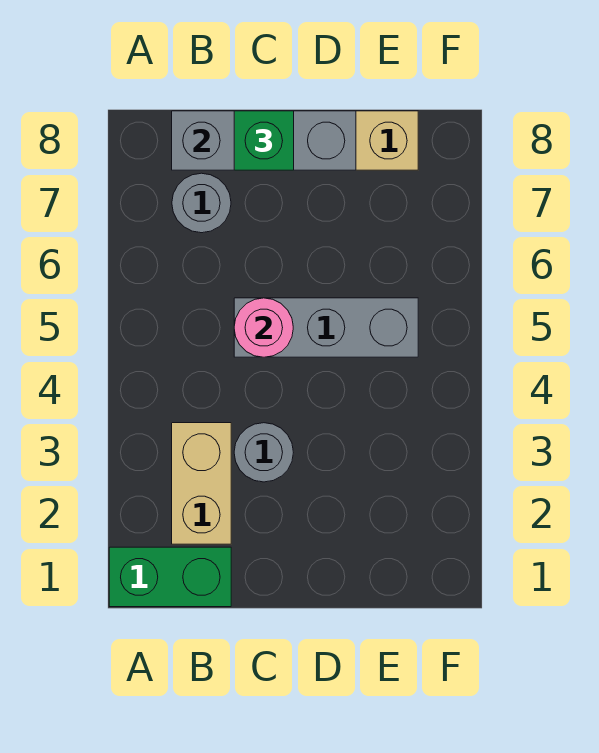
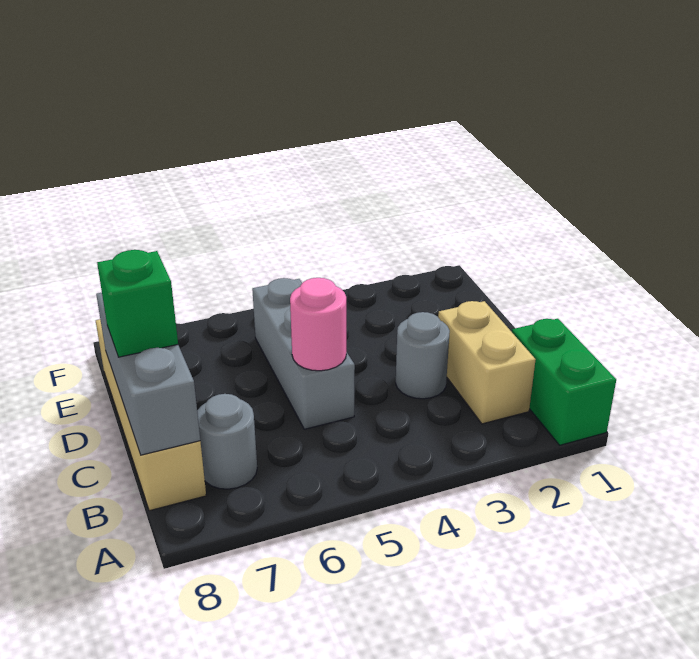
tan 1x2 brick [172,423,231,544] -> tan 1x2 brick turned to [438,301,536,424]

